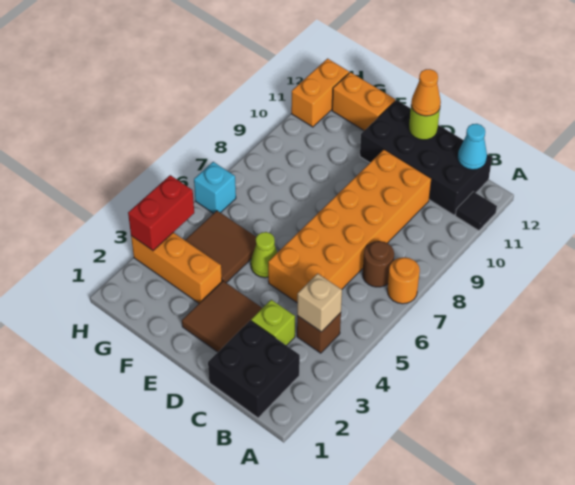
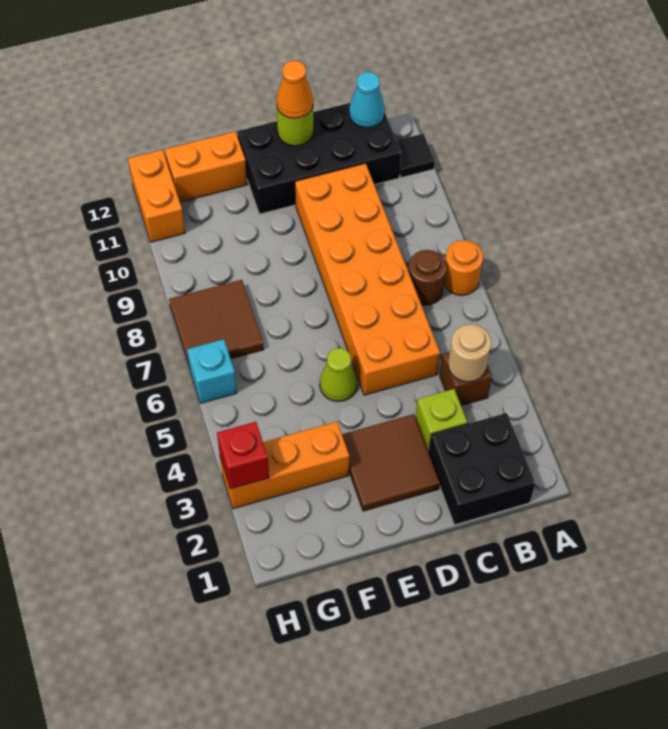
tan 1x1 brick [297,274,342,332] -> tan 1x1 round brick [448,324,491,382]
brown 2x2 tile [185,211,256,283] -> brown 2x2 tile moved to [169,280,264,368]
red 1x2 brick [128,175,194,251] -> red 1x1 brick [217,422,269,489]

